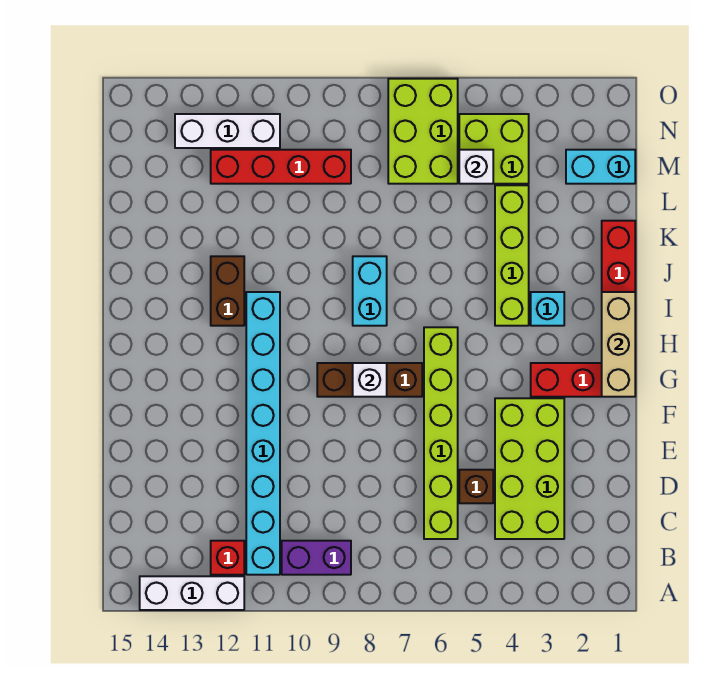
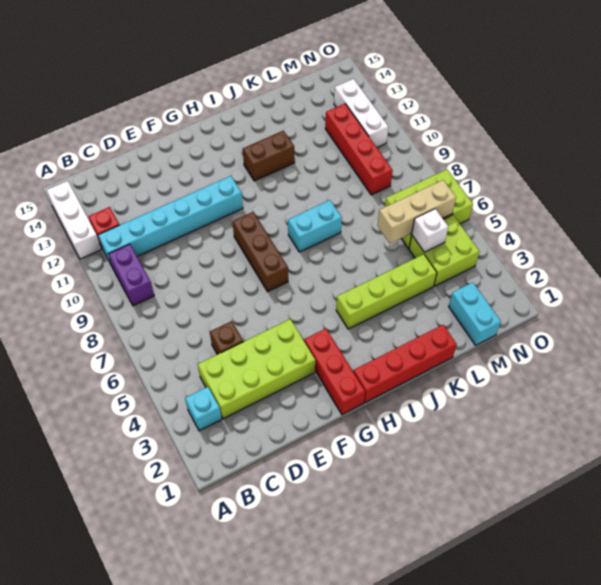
cyan 1x8 brick [246,292,280,575] -> cyan 1x6 brick [98,176,243,266]
lime 1x6 brick [424,327,458,539] -> none
tan 1x3 brick [602,292,635,397] -> tan 1x3 brick moved to [377,180,456,243]
white 1x1 brick [353,363,387,397] -> none
cyan 1x1 brick [531,292,564,326] -> cyan 1x1 brick moved to [185,387,222,431]

